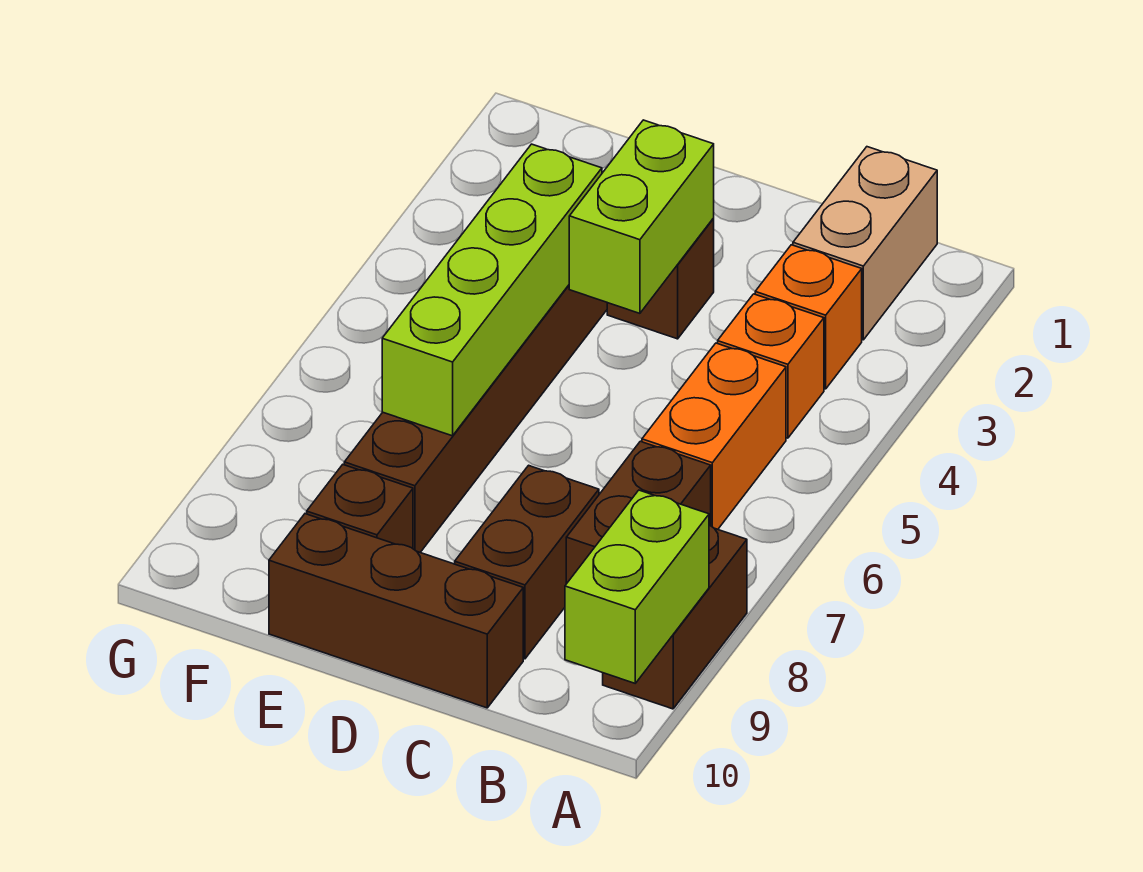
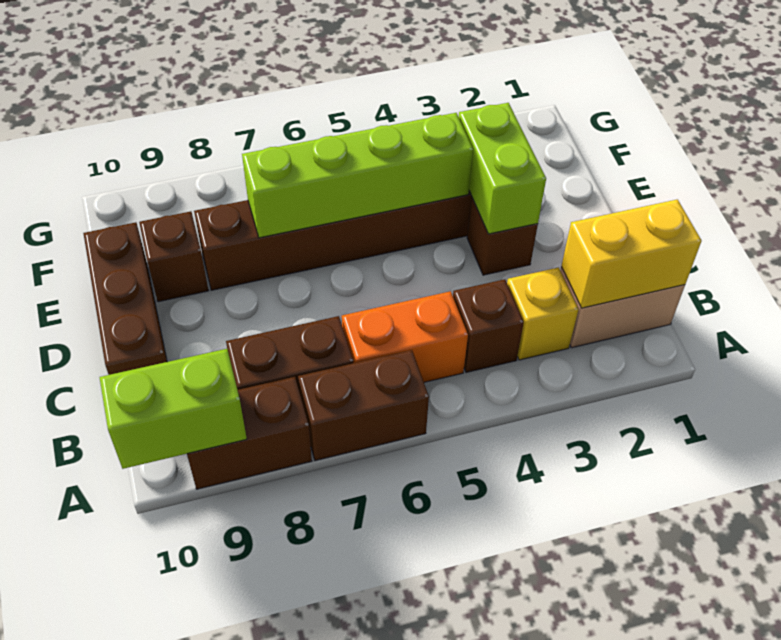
none -> yellow 1x2 brick [561,199,701,308]
orange 1x1 brick [755,245,862,389] -> yellow 1x1 brick [507,268,578,360]
orange 1x1 brick [718,294,824,438] -> brown 1x1 brick [453,279,524,372]
brown 1x2 brick [455,465,599,659] -> brown 1x2 brick moved to [298,350,429,460]
lime 1x2 brick [569,120,714,313] -> lime 1x2 brick turned to [459,103,546,234]

